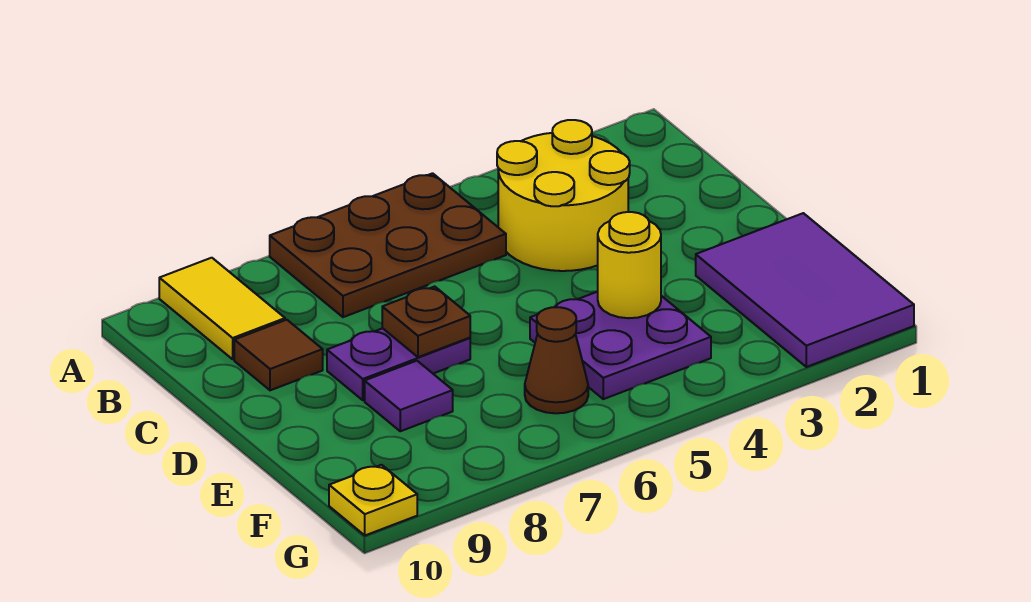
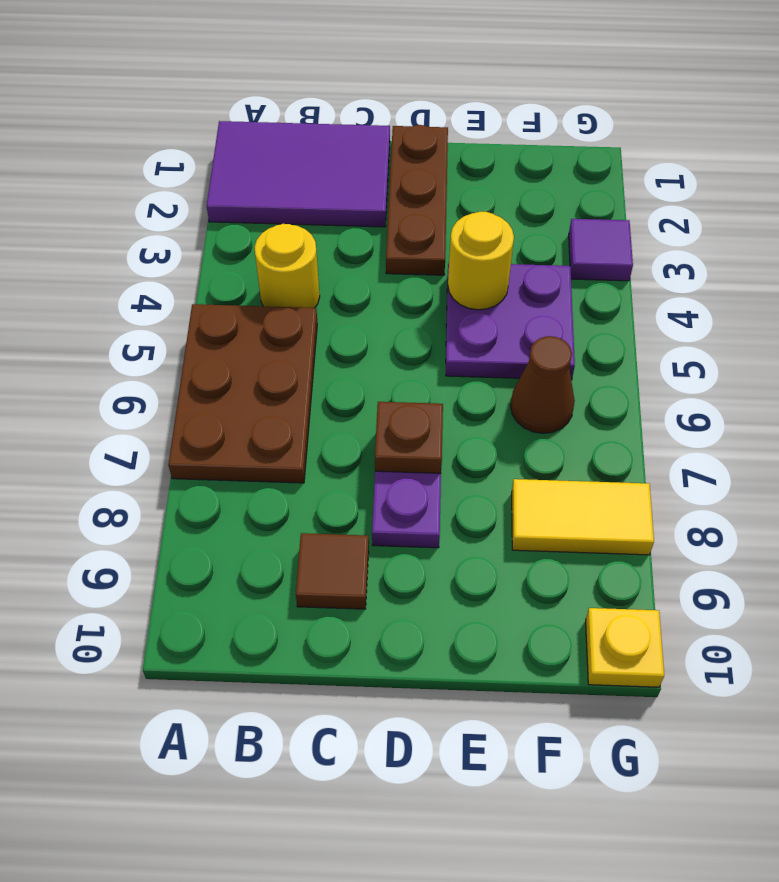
yellow 1x2 tile [159,258,285,359] -> yellow 1x2 tile moved to [512,479,654,555]
yellow 2x2 round brick [497,120,630,271] -> yellow 1x1 round brick [254,224,320,308]
none -> brown 1x3 plate [386,125,448,275]
purple 2x3 tile [696,213,914,367] -> purple 2x3 tile moved to [207,121,390,227]
purple 1x1 tile [365,361,453,431] -> purple 1x1 tile moved to [569,219,633,281]

